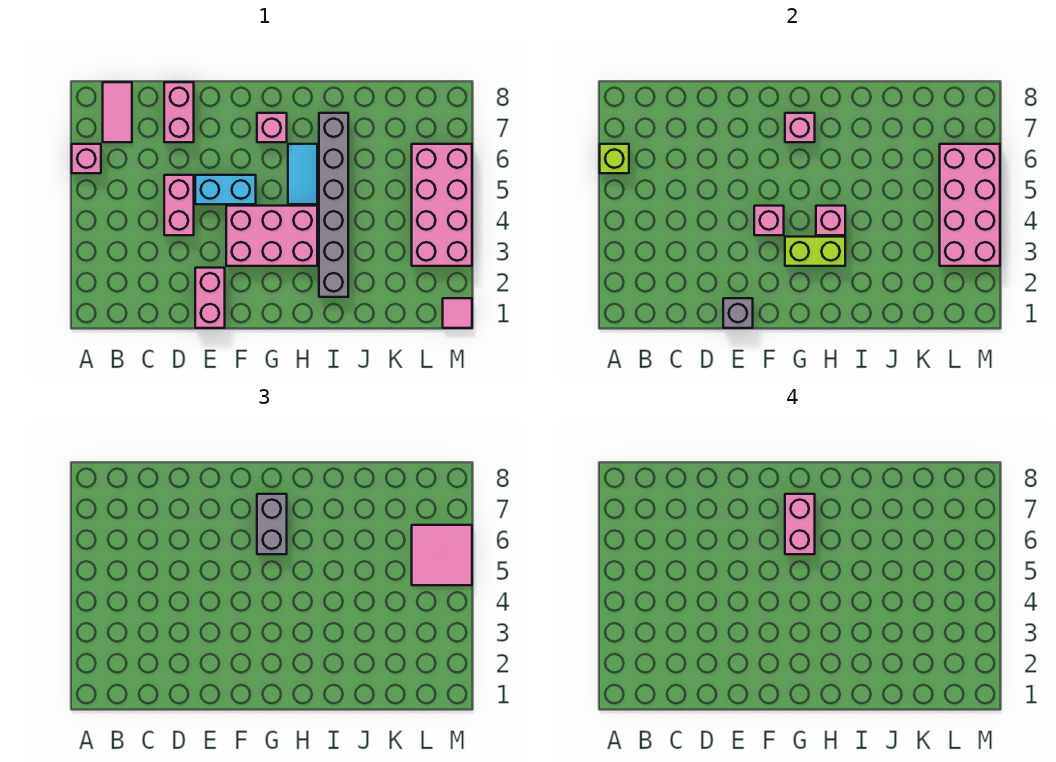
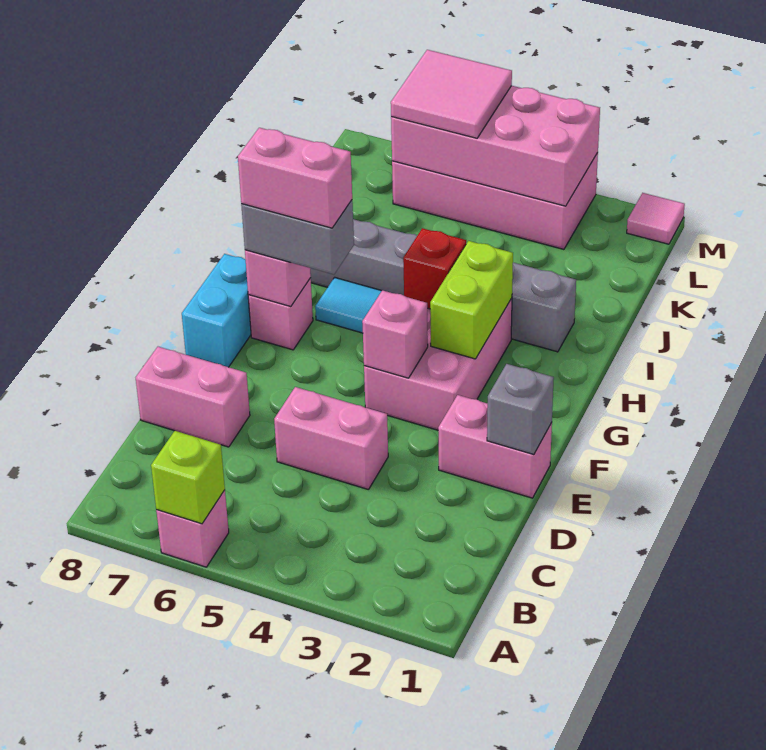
pink 1x2 tile [103,82,132,142] -> none
cyan 1x2 brick [195,175,256,204] -> cyan 1x2 brick moved to [182,254,251,367]
pink 1x1 brick [816,206,845,235] -> red 1x1 brick [403,228,466,309]

